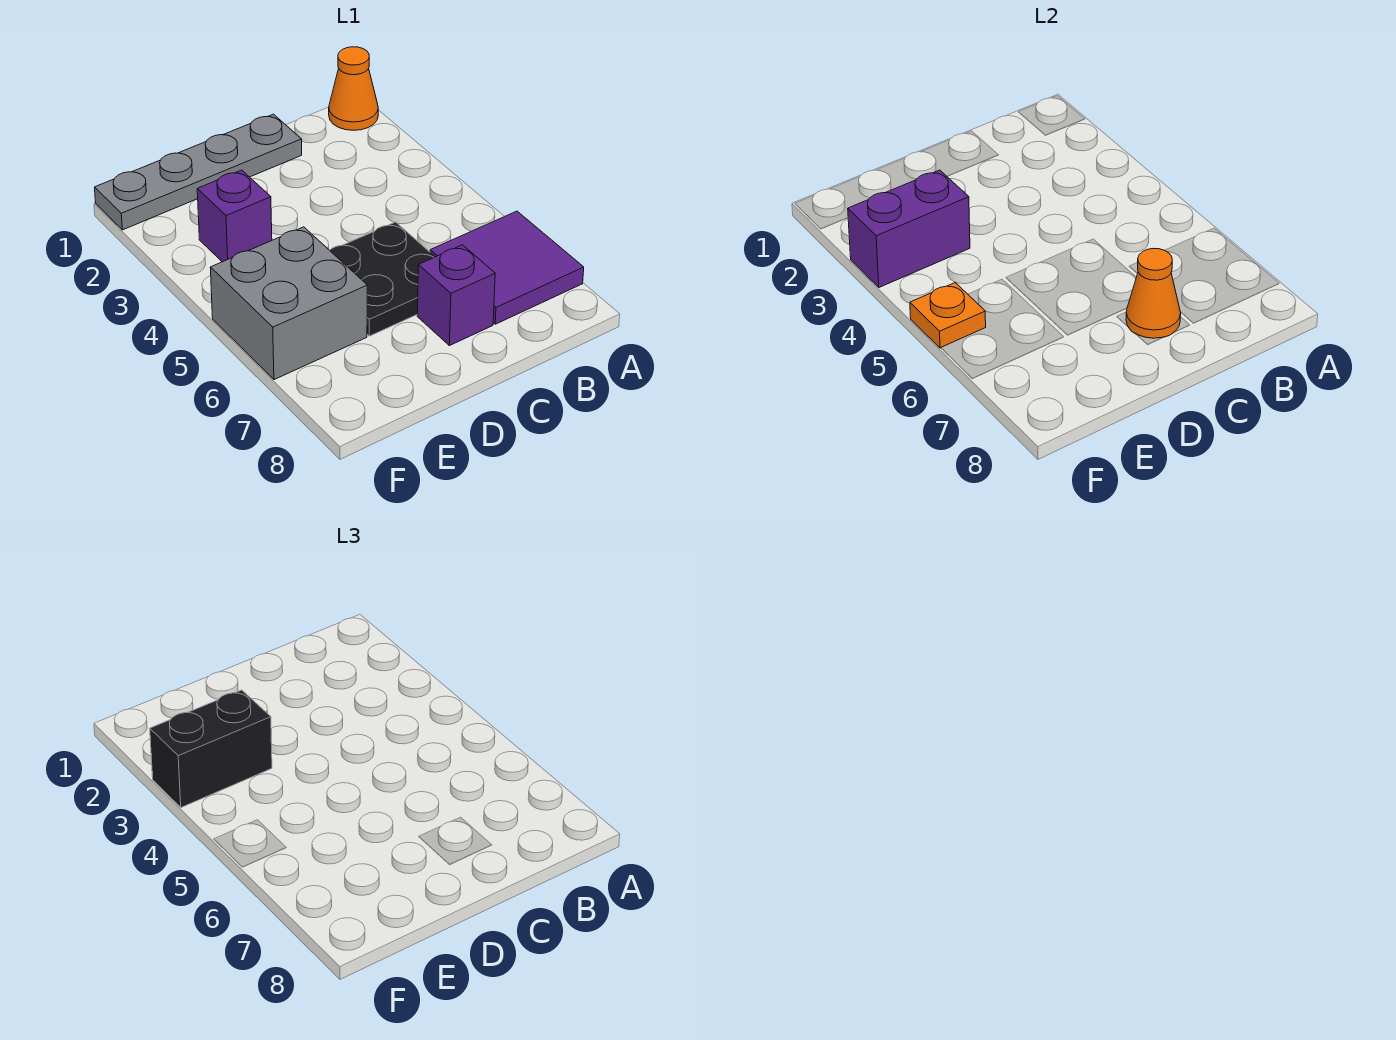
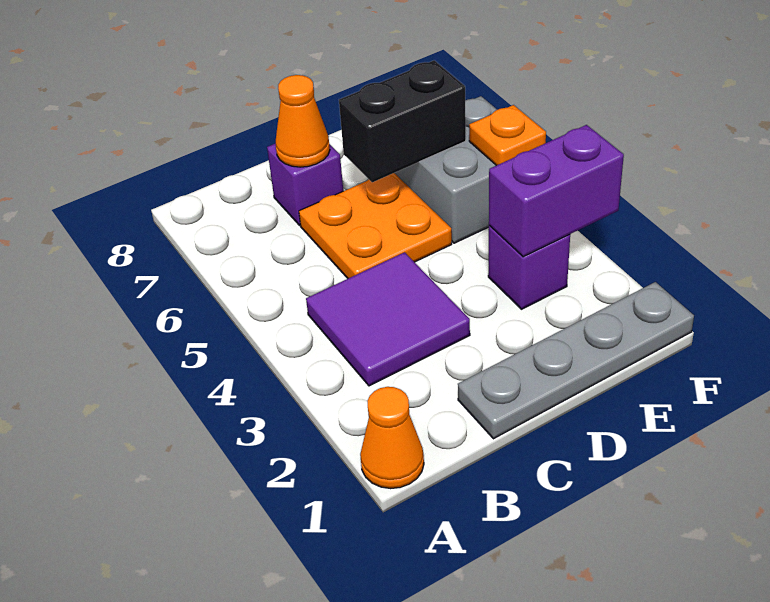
purple 2x2 tile [430,211,584,324] -> purple 2x2 tile moved to [306,252,470,386]
black 2x2 plate [330,222,435,336] -> orange 2x2 plate [299,173,452,278]
black 1x2 brick [150,690,272,807] -> black 1x2 brick moved to [339,60,466,182]

